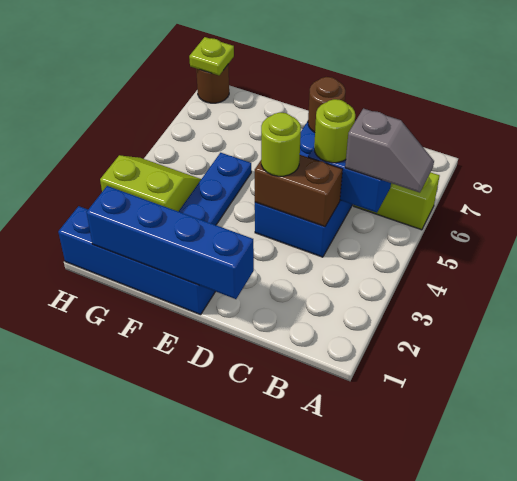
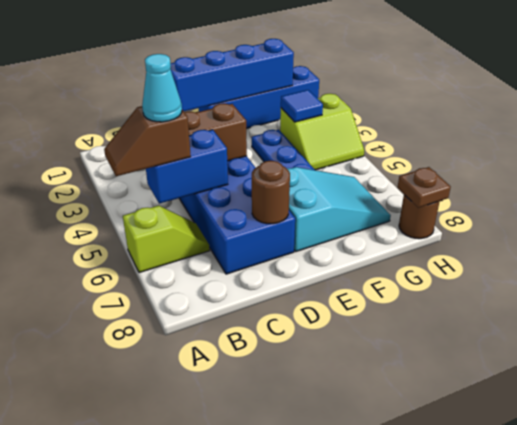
grey 1x2 slope [345,108,434,193] -> brown 1x2 slope [104,106,191,176]
none -> cyan 1x1 cone [142,54,182,122]
lime 1x1 round brick [314,99,355,163] -> none
lime 1x1 round brick [261,112,301,176] -> none
none -> cyan 2x3 slope [287,167,391,251]
none -> blue 1x1 tile [281,90,323,122]
lime 1x1 plate [189,37,234,75] -> brown 1x1 plate [398,167,451,208]

